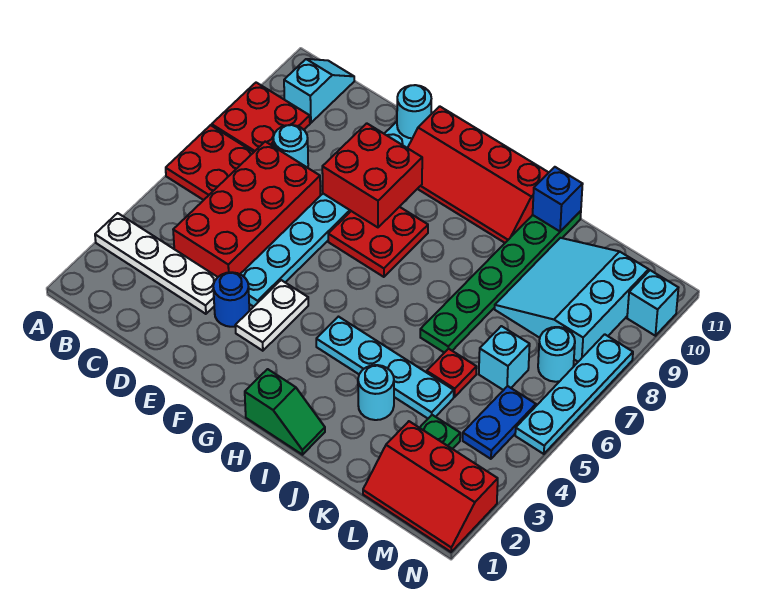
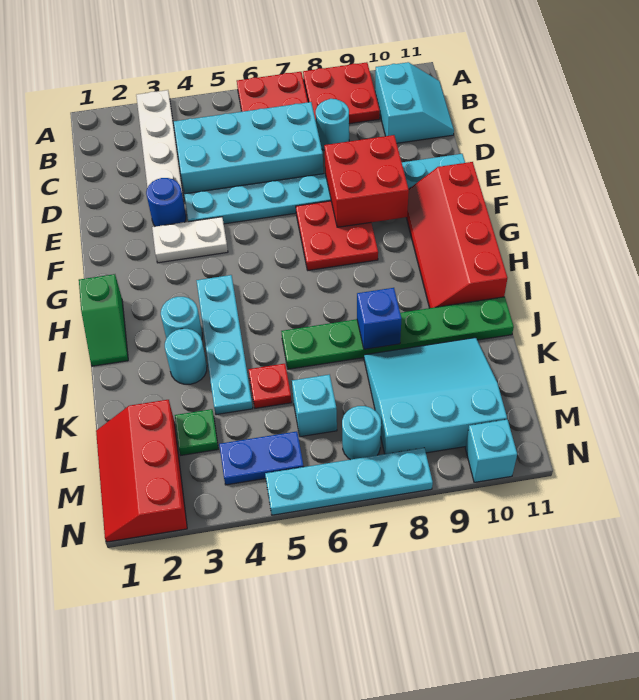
cyan 1x2 slope [284,59,354,123] -> cyan 2x2 slope [375,62,454,143]
red 2x4 brick [173,142,320,277] -> cyan 2x4 brick [174,102,323,194]
cyan 1x1 round brick [397,85,431,138] -> cyan 1x1 round brick moved to [161,297,202,340]
blue 1x1 brick [533,167,583,231] -> blue 1x1 brick moved to [357,288,401,349]

